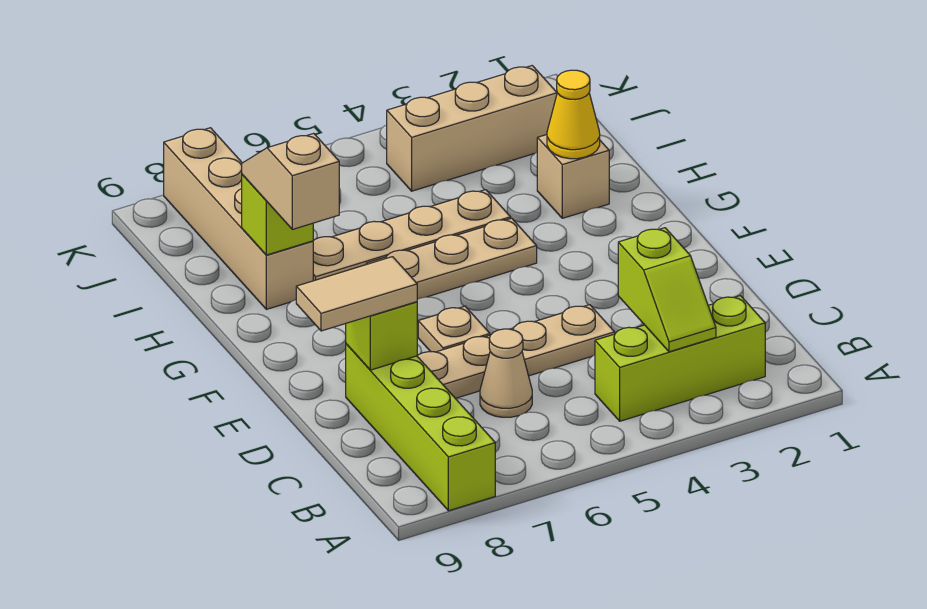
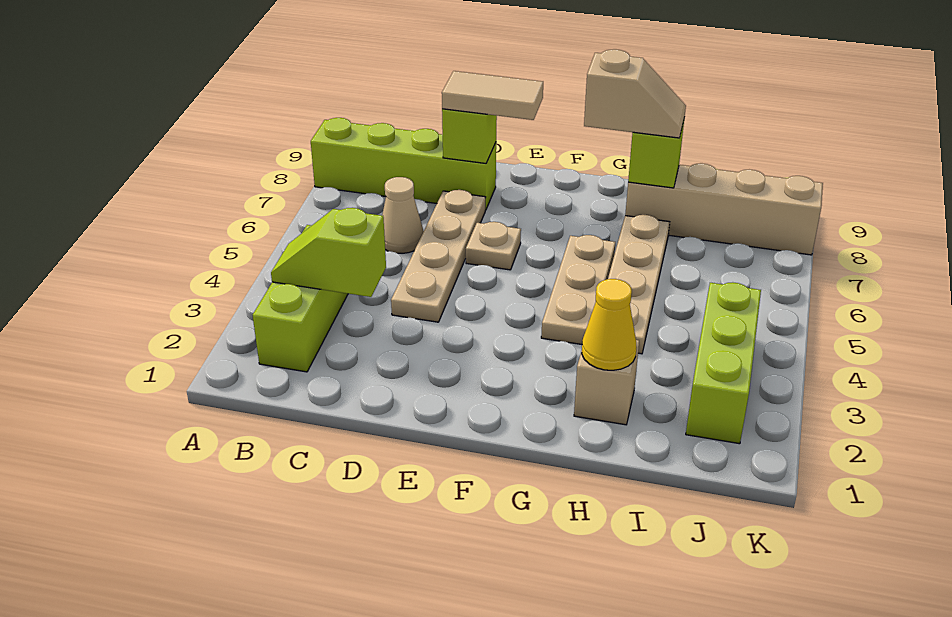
tan 1x2 tile [296,257,417,331] -> tan 1x2 tile turned to [442,71,543,120]
tan 1x3 brick [387,66,557,191] -> lime 1x3 brick [686,282,761,444]

